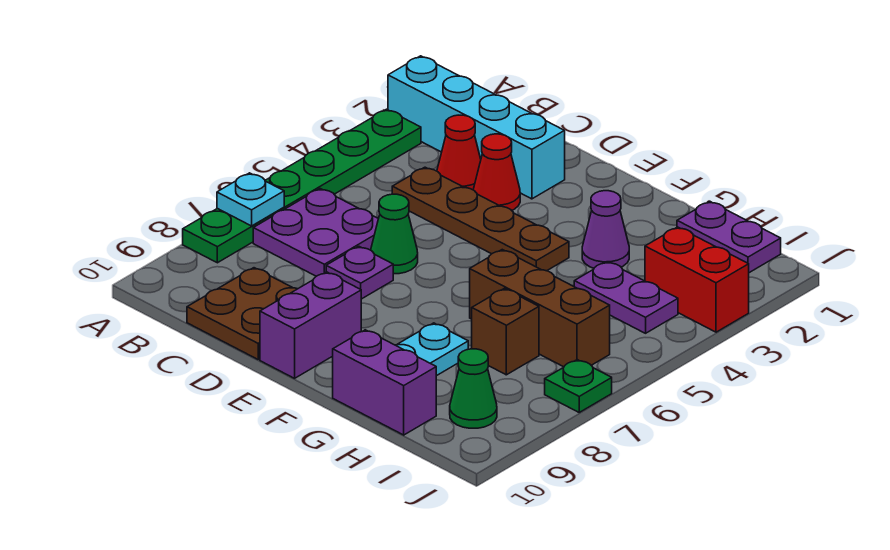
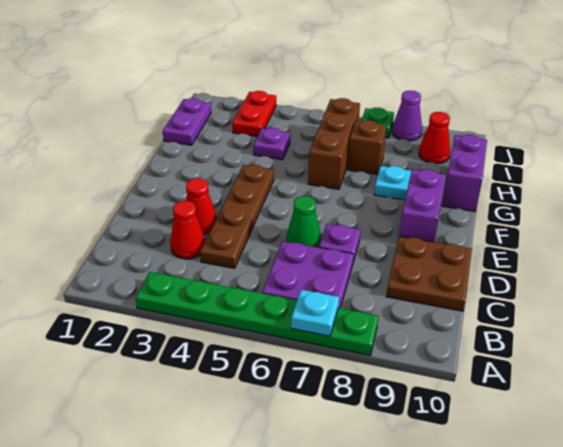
cyan 1x4 brick [388,56,565,199] -> none
purple 1x2 brick [260,272,361,378] -> purple 1x2 brick turned to [399,169,446,242]
purple 1x1 cone [582,191,629,268] -> purple 1x1 cone moved to [392,91,422,141]
purple 1x2 plate [574,262,678,333] -> purple 1x1 plate [253,128,290,160]
red 1x2 brick [645,227,749,332] -> red 1x2 plate [232,91,276,137]
green 1x1 cone [450,349,497,428] -> red 1x1 cone [419,112,450,164]

